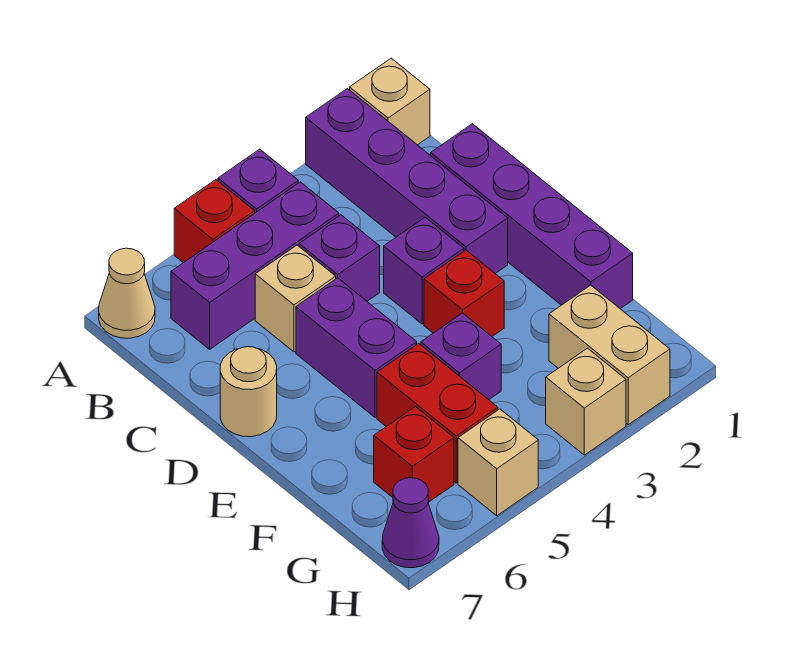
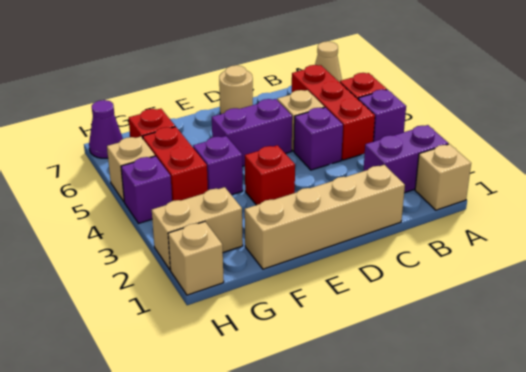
purple 1x4 brick [306,89,508,274] -> purple 1x2 brick [363,125,449,193]
purple 1x3 brick [171,182,339,349] -> red 1x3 brick [292,65,375,160]
purple 1x4 brick [431,124,633,309] -> tan 1x4 brick [245,165,405,269]
purple 1x1 brick [384,217,464,324] -> purple 1x1 brick moved to [121,156,172,224]
red 1x2 brick [377,343,498,483] -> red 1x2 brick turned to [143,127,208,201]
tan 1x1 brick [546,348,626,455] -> tan 1x1 brick moved to [168,222,224,295]

